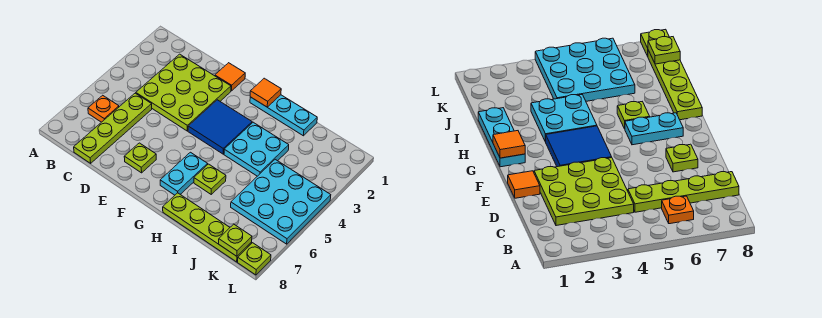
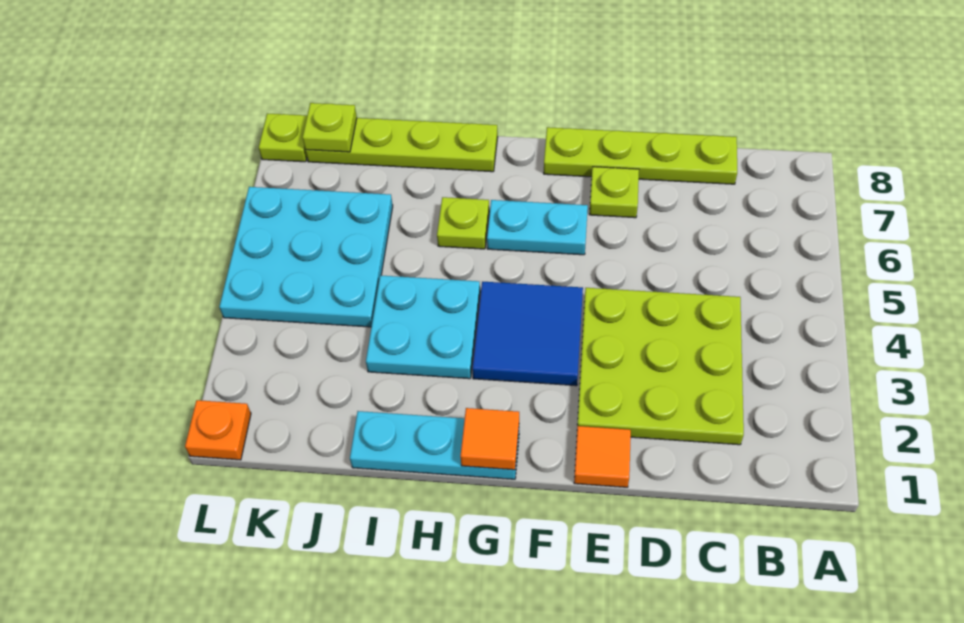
orange 1x1 plate [88,95,119,122] -> orange 1x1 plate moved to [185,400,251,460]
lime 1x4 plate [74,93,152,163] -> lime 1x4 plate turned to [544,127,737,184]
cyan 1x2 plate [160,152,208,195] -> cyan 1x2 plate turned to [487,200,588,255]

